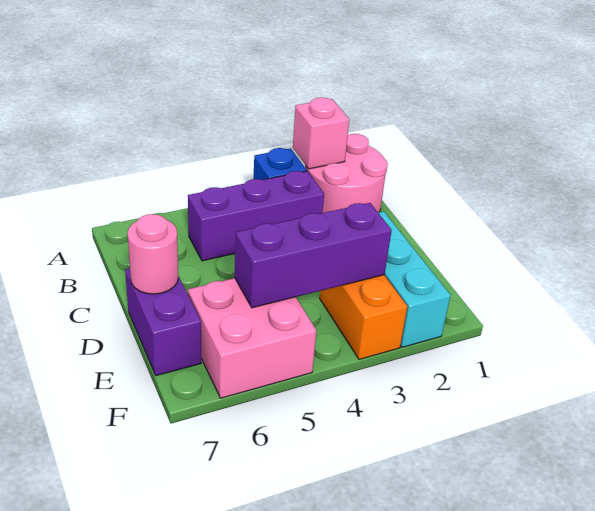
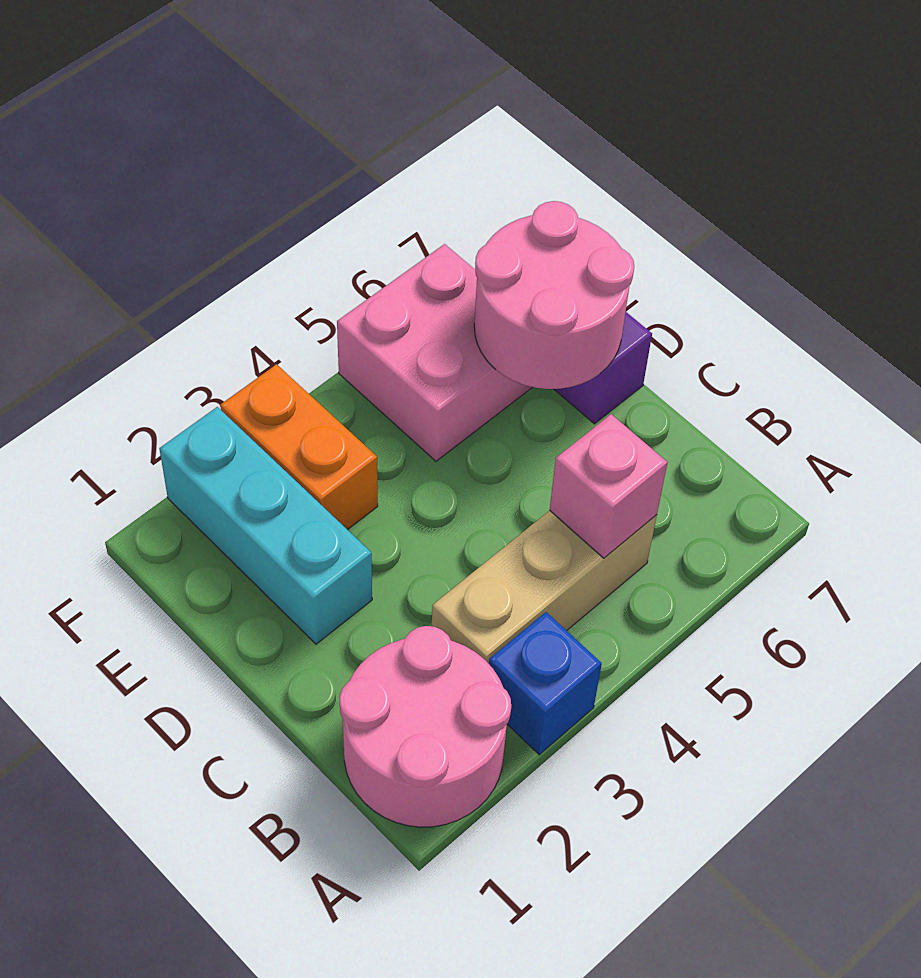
pink 1x1 brick [293,98,349,169] -> pink 1x1 brick moved to [550,414,667,558]
purple 1x3 brick [188,171,324,261] -> tan 1x3 brick [432,511,657,664]
pink 1x1 round brick [127,214,178,294] -> pink 2x2 round brick [474,201,634,389]
purple 1x3 brick [235,203,392,308] -> none

